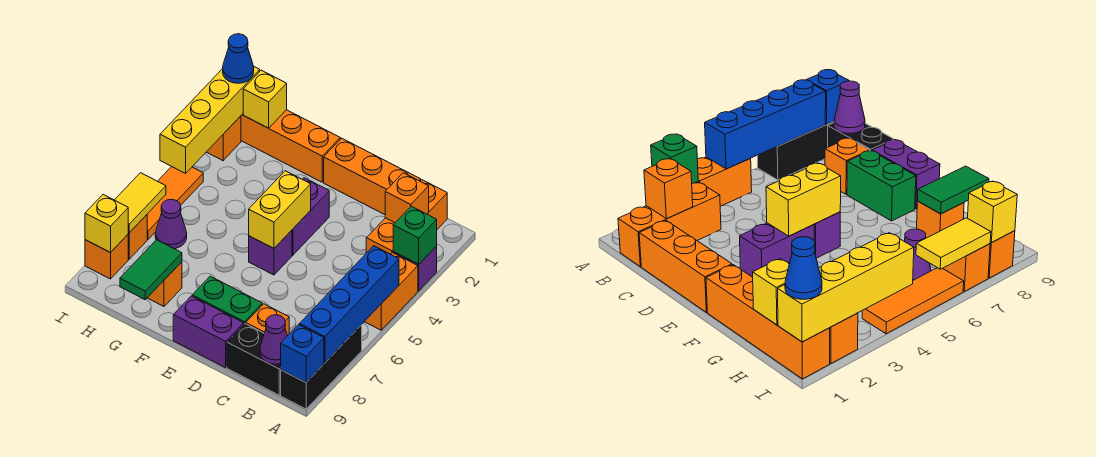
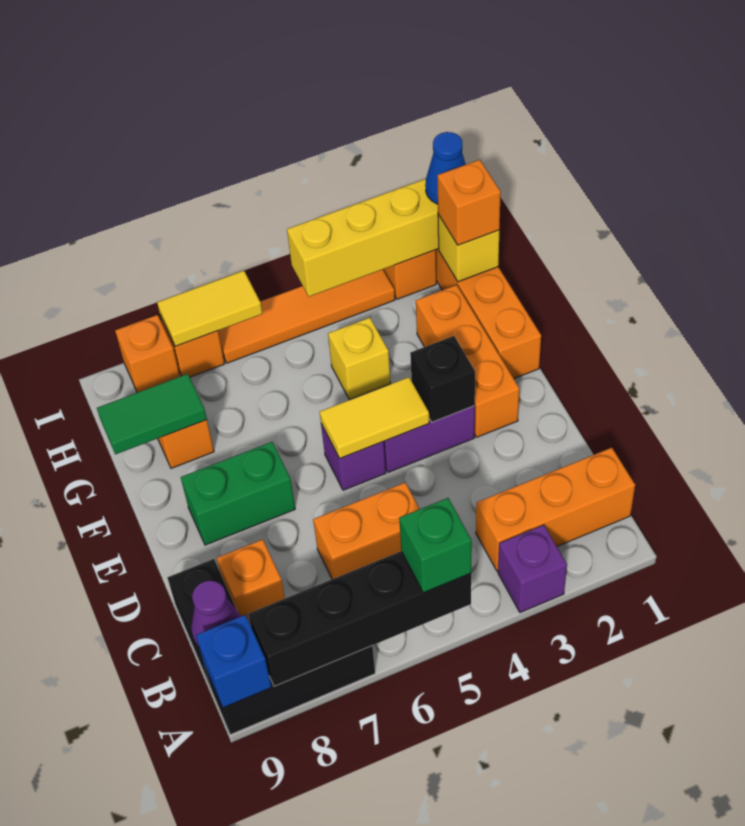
green 1x1 brick [393,206,437,264] -> green 1x1 brick moved to [399,498,472,593]
orange 1x2 brick [364,253,418,330] -> orange 1x2 brick moved to [313,482,419,579]
blue 1x4 brick [299,246,399,363] -> black 1x4 brick [248,551,471,686]
orange 1x1 brick [385,173,429,223] -> orange 1x1 brick moved to [437,160,501,245]
orange 1x3 brick [324,138,421,215] -> orange 1x3 brick moved to [416,285,519,437]
green 1x2 brick [192,276,262,324] -> green 1x2 brick turned to [181,442,295,545]
purple 1x2 brick [173,296,244,368] -> none
none -> black 1x1 brick [410,336,475,422]
yellow 1x2 brick [249,171,311,249] -> yellow 1x2 tile [320,377,429,459]
purple 1x1 cone [155,199,187,249] -> none
orange 1x3 tile [147,167,203,239] -> orange 1x4 tile [218,269,395,363]
yellow 1x1 brick [85,195,128,253] -> yellow 1x1 brick moved to [328,318,391,400]

